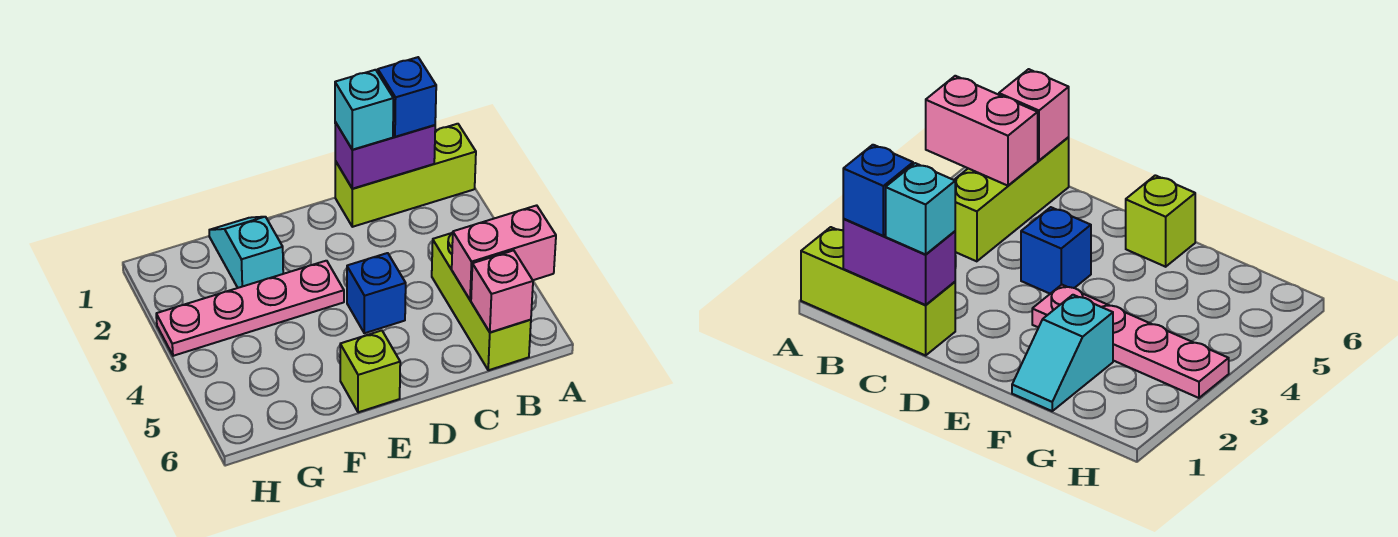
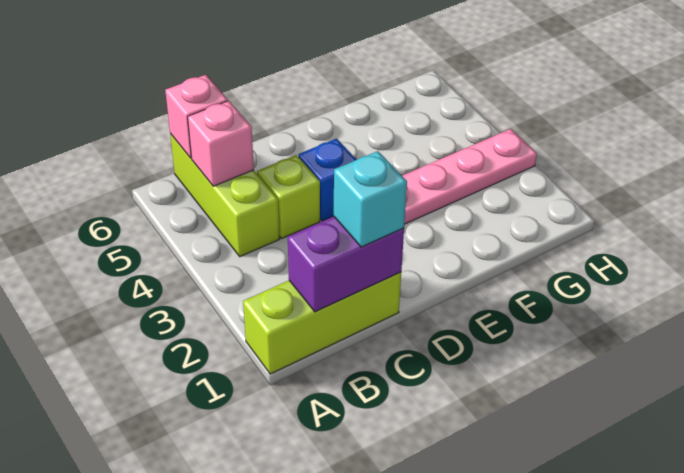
pink 1x2 brick [452,205,556,300] -> pink 1x1 brick [188,101,254,186]
blue 1x1 brick [378,57,436,137] -> none
lime 1x1 brick [340,330,400,412] -> lime 1x1 brick moved to [257,155,320,239]
cyan 1x2 slope [209,217,283,288] -> none

